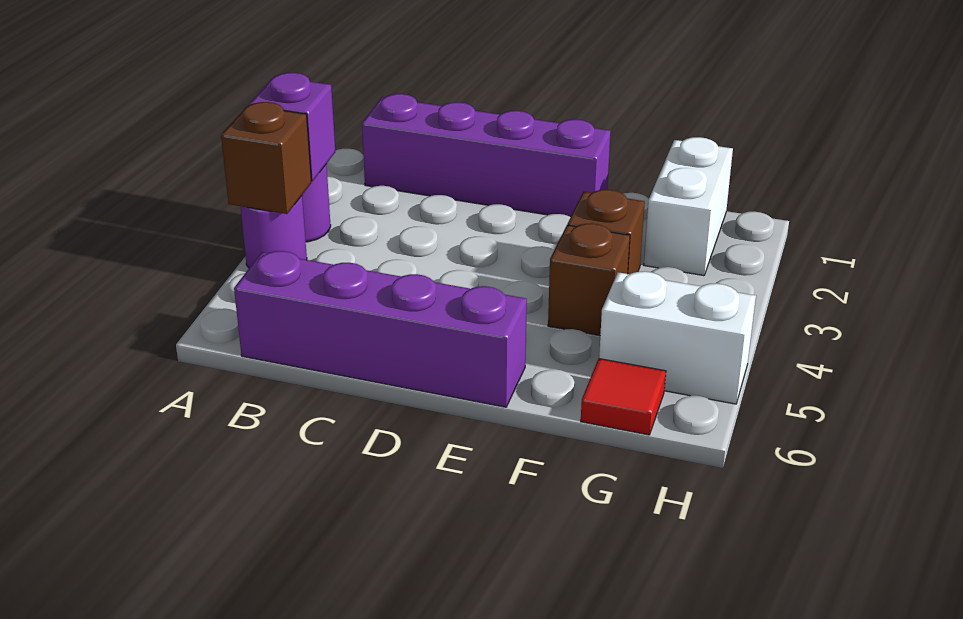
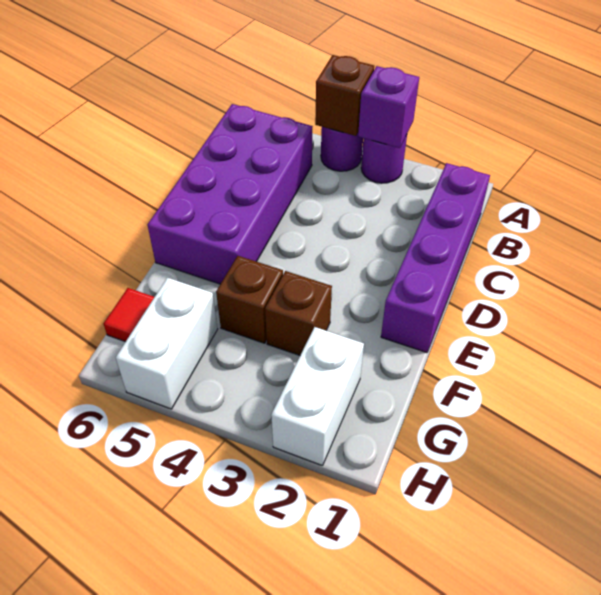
purple 1x4 brick [234,251,527,407] -> purple 2x4 brick [148,104,313,284]
white 1x2 brick [644,137,733,276] -> white 1x2 brick turned to [271,327,364,466]

